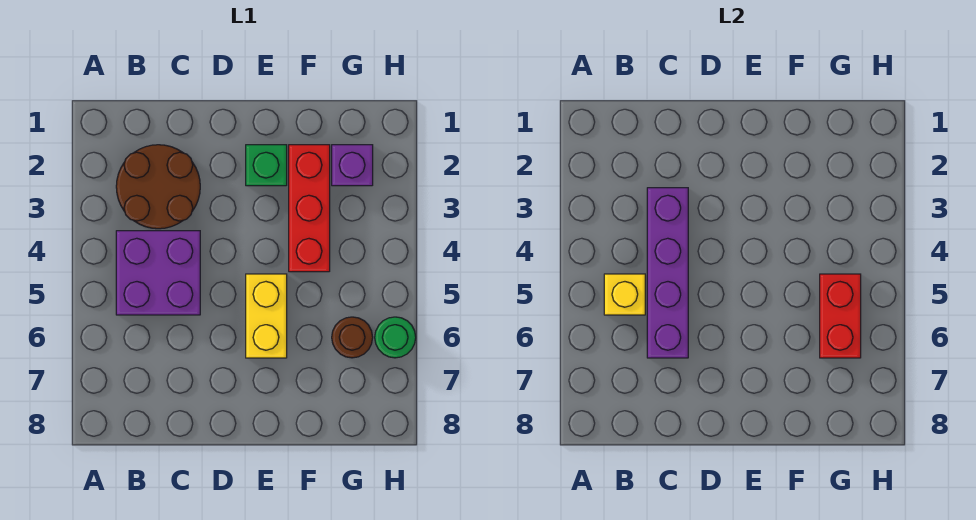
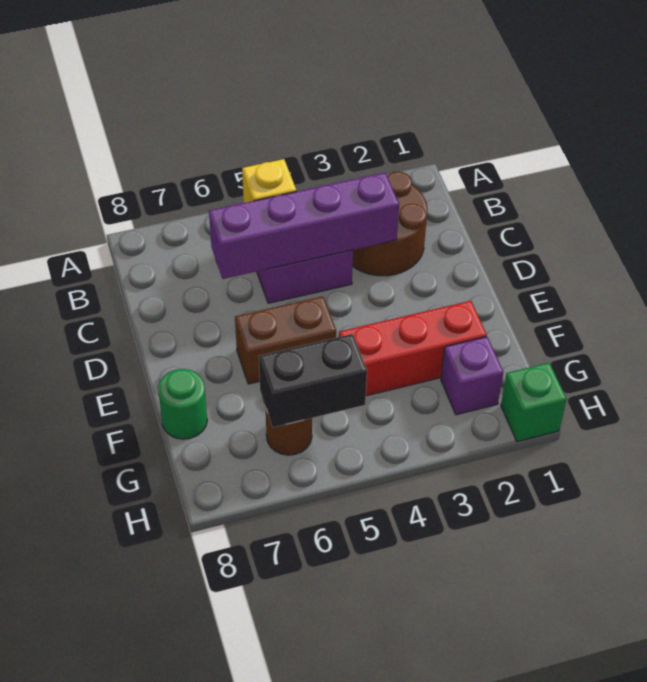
green 1x1 brick [246,145,287,186] -> green 1x1 brick moved to [501,363,567,442]
yellow 1x2 brick [246,274,287,358] -> brown 1x2 brick [235,296,336,384]
red 1x2 brick [820,274,861,358] -> black 1x2 brick [259,334,367,427]
green 1x1 round brick [375,317,416,358] -> green 1x1 round brick moved to [158,369,207,439]

